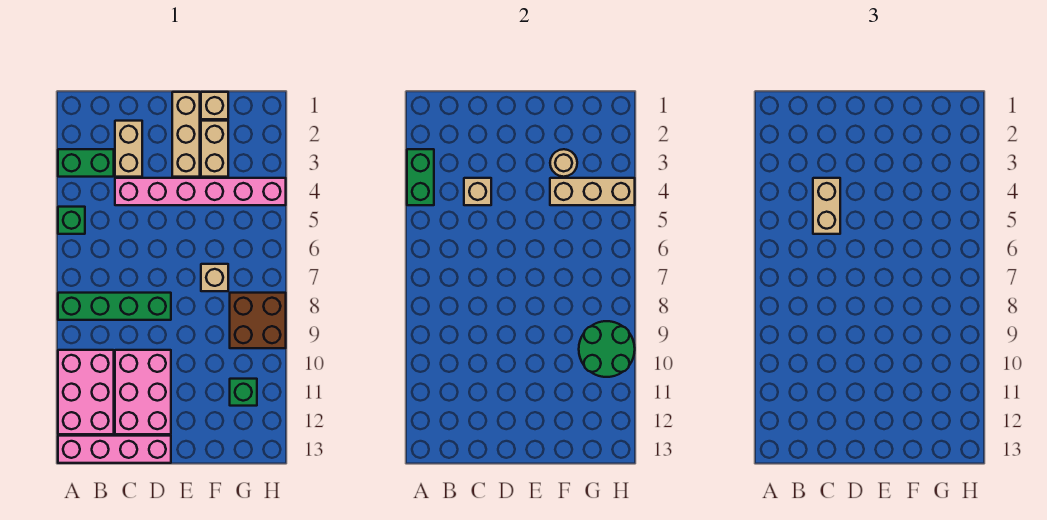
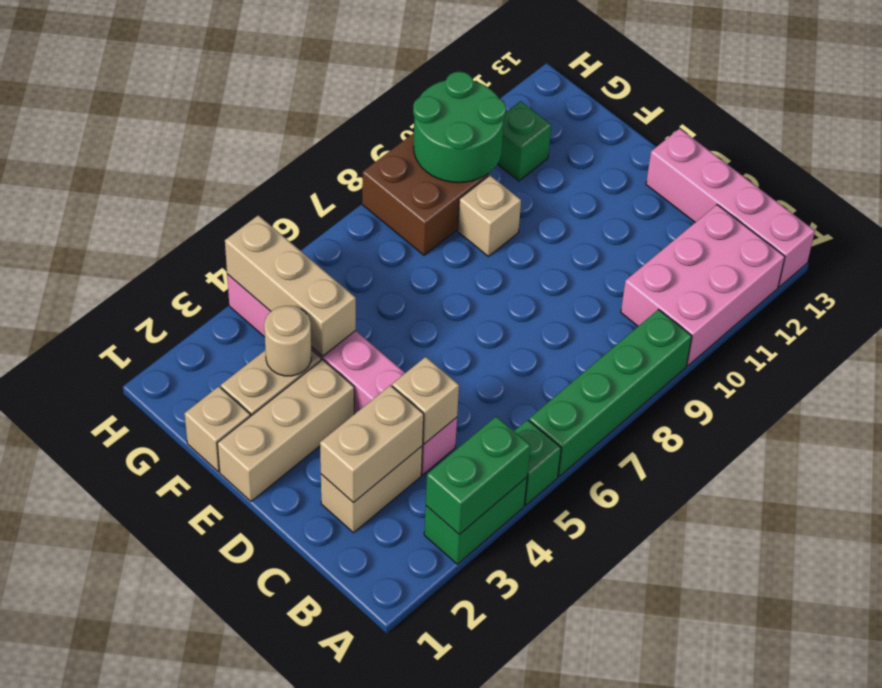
green 1x2 brick [58,149,114,177] -> green 1x2 brick turned to [424,477,527,564]
green 1x4 brick [58,293,171,320] -> green 1x4 brick turned to [529,309,692,477]
tan 1x2 brick [813,178,840,234] -> tan 1x2 brick moved to [320,385,424,503]
pink 2x3 brick [115,350,171,434] -> none
tan 1x1 brick [201,264,228,291] -> tan 1x1 brick moved to [458,175,521,256]

